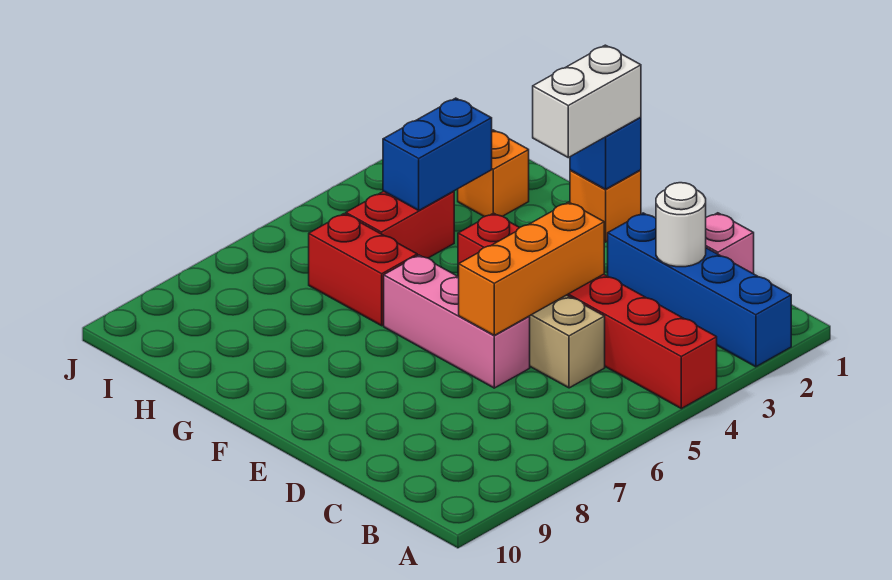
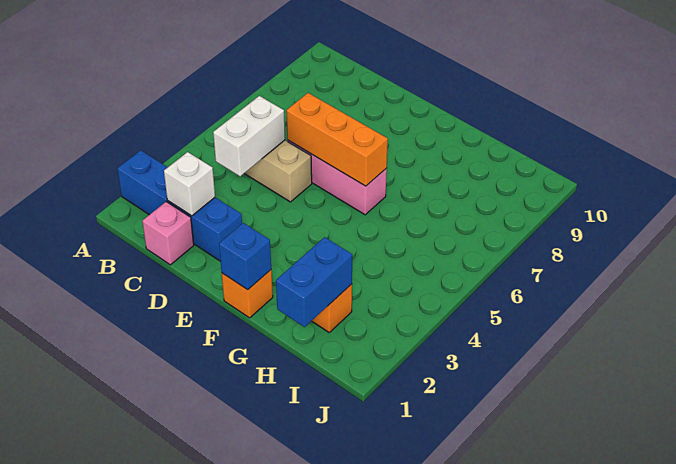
red 1x6 brick [458,213,717,409] -> none
white 1x1 round brick [656,183,706,267] -> white 1x1 brick [164,152,215,216]
orange 1x3 brick [459,202,604,335] -> orange 1x3 brick turned to [286,93,388,186]
white 1x2 brick [533,45,641,158] -> white 1x2 brick moved to [213,96,285,176]
red 1x2 brick [309,214,417,326] -> none
blue 1x2 brick [383,98,492,210] -> blue 1x2 brick moved to [276,237,352,327]
red 1x2 brick [346,191,454,258] -> none

